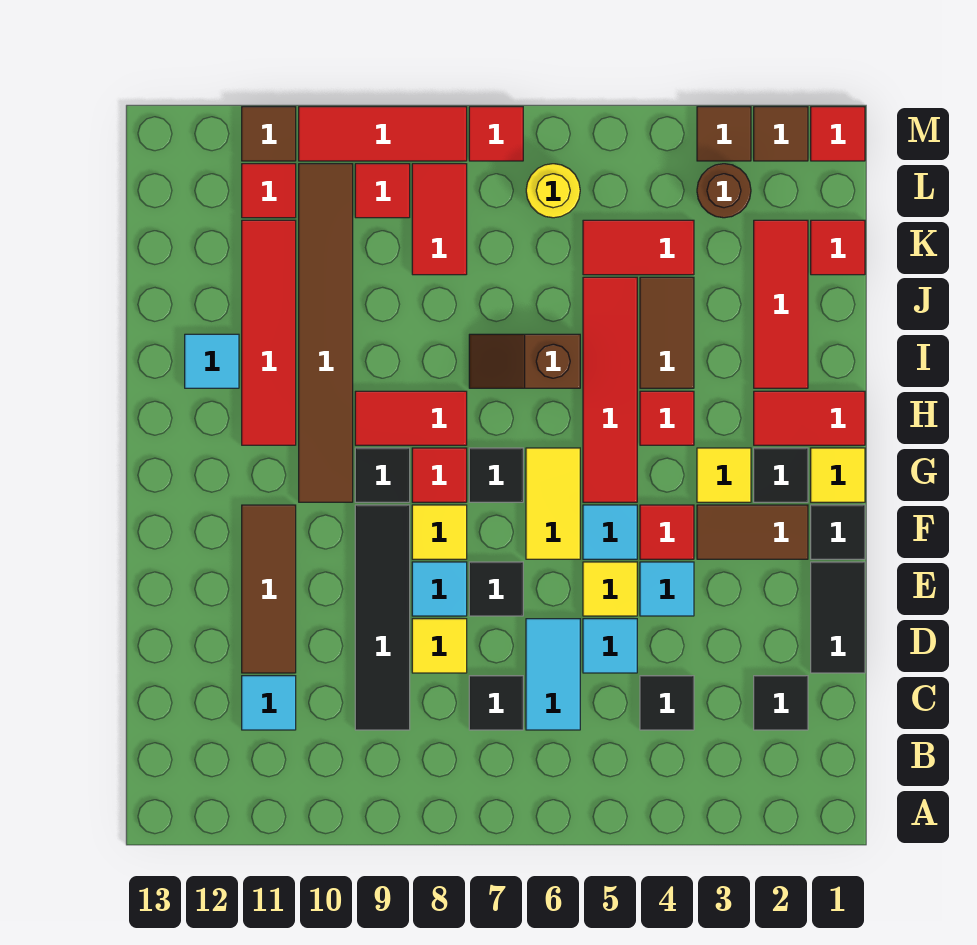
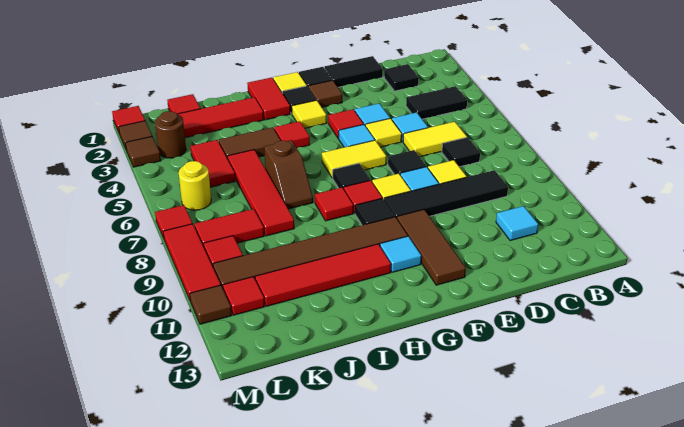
black 1x1 tile [640,676,694,730] -> black 1x2 tile [406,86,467,119]
cyan 1x2 tile [526,619,580,730] -> yellow 1x2 tile [403,122,467,157]
brown 1x3 tile [242,505,296,673] -> brown 1x3 tile turned to [397,210,466,285]
brown 1x2 tile [697,505,808,559] -> brown 1x1 tile [308,80,342,107]
red 1x4 tile [583,277,637,502] -> red 1x4 tile turned to [227,150,294,236]
red 1x2 tile [355,391,467,445] -> red 1x1 tile [315,188,353,221]
cyan 1x1 tile [185,334,239,388] -> cyan 1x1 tile moved to [380,236,421,272]

